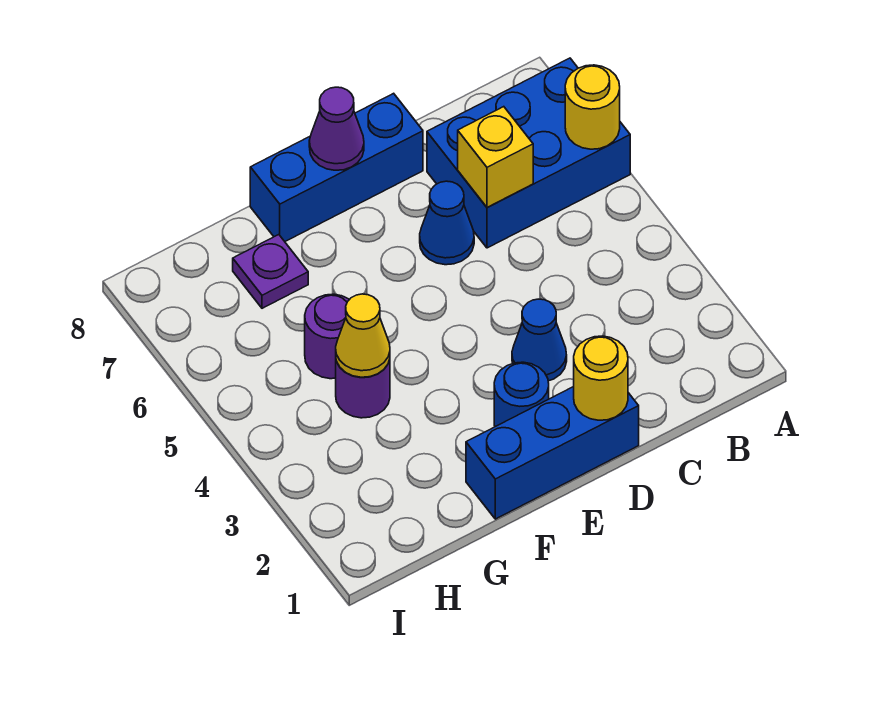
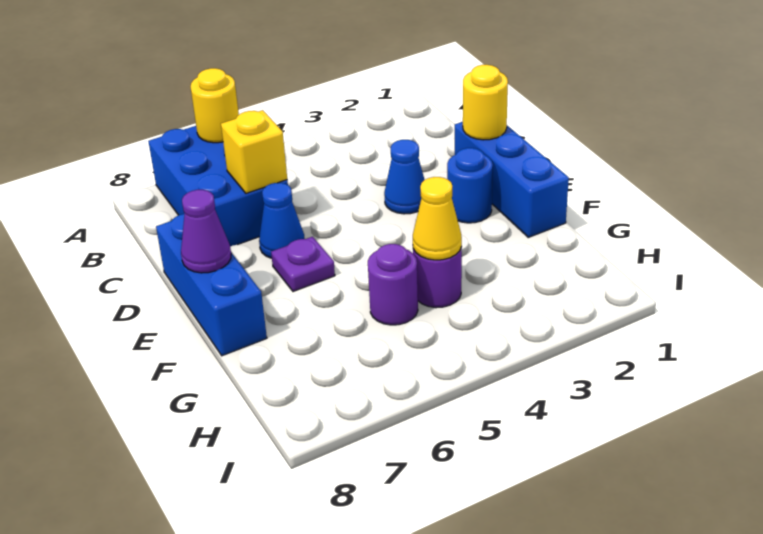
purple 1x1 plate [233,235,308,308] -> purple 1x1 plate moved to [271,237,335,292]

